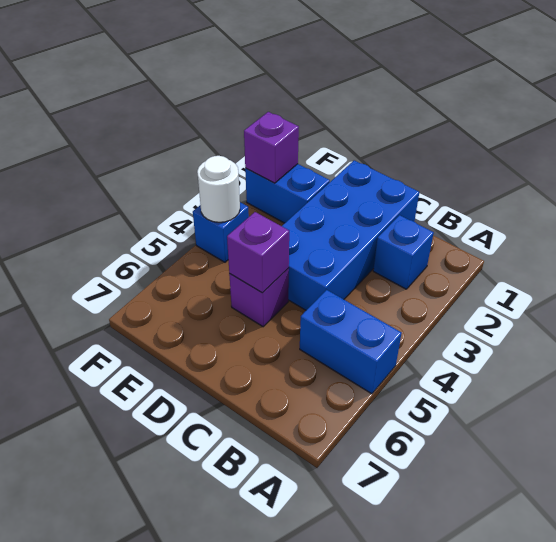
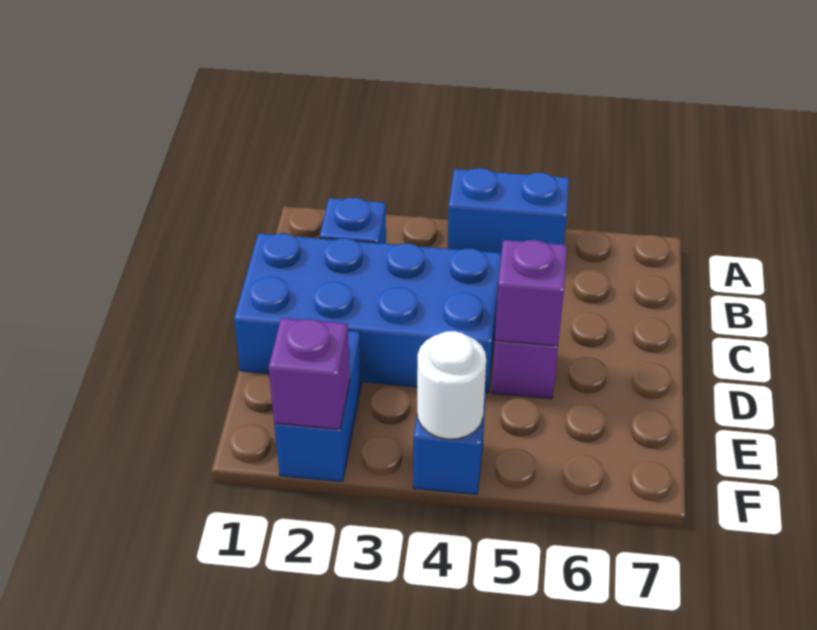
blue 1x2 brick [300,290,402,394] -> blue 1x2 brick turned to [447,168,569,254]

